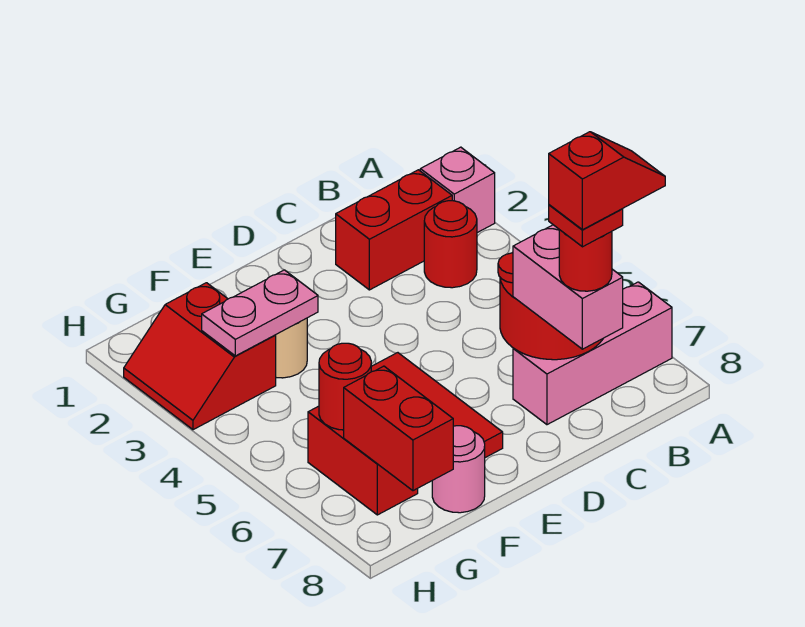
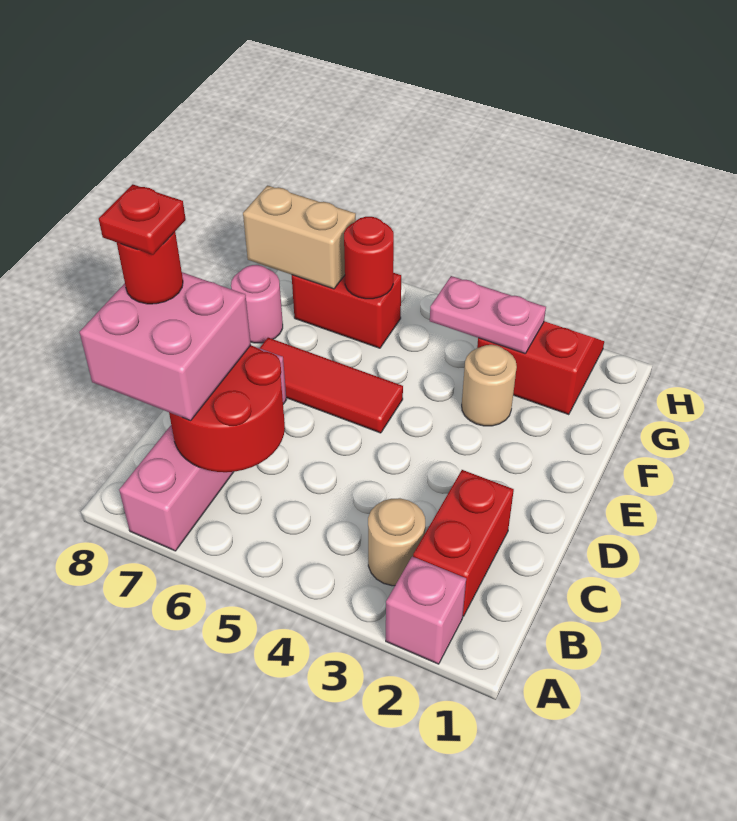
pink 1x3 brick [513,282,672,425] -> pink 1x4 brick [119,345,286,551]
red 1x1 round brick [424,201,477,288] -> tan 1x1 round brick [368,498,425,586]
red 1x2 slope [549,132,665,230] -> none
pink 1x2 brick [513,225,623,349] -> pink 2x2 brick [80,272,251,421]
pink 1x2 plate [202,270,318,356] -> pink 1x2 plate turned to [430,276,546,354]
red 1x2 brick [344,366,453,491] -> tan 1x2 brick [243,186,356,289]

